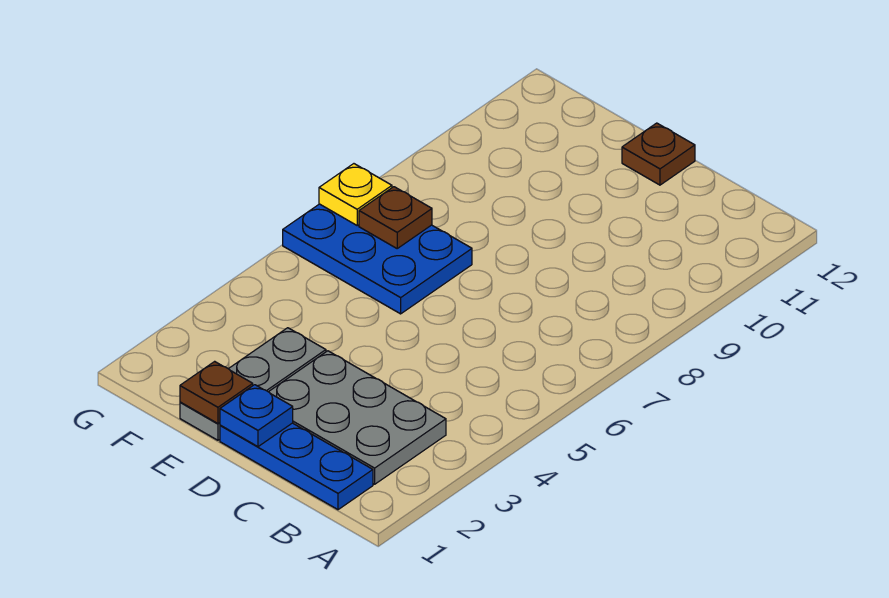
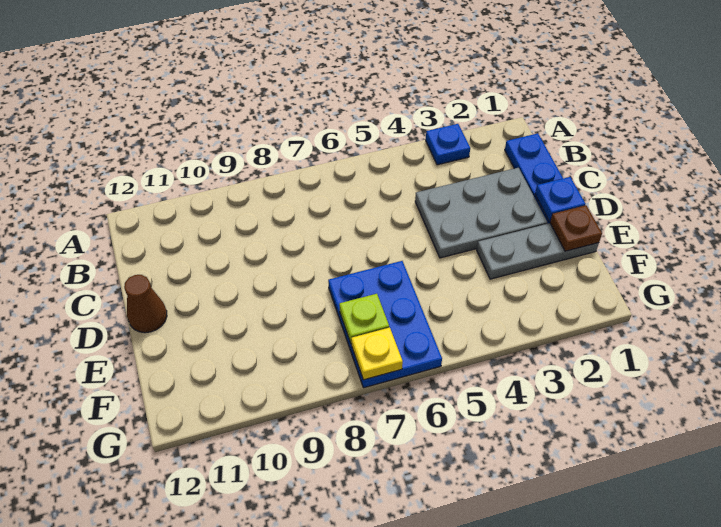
none -> blue 1x1 plate [426,124,470,165]
grey 2x3 plate [269,351,446,484] -> grey 2x3 plate turned to [415,168,547,258]
brown 1x1 plate [622,123,695,185] -> brown 1x1 cone [124,275,167,333]
brown 1x1 plate [359,187,432,248] -> lime 1x1 plate [339,294,389,344]

